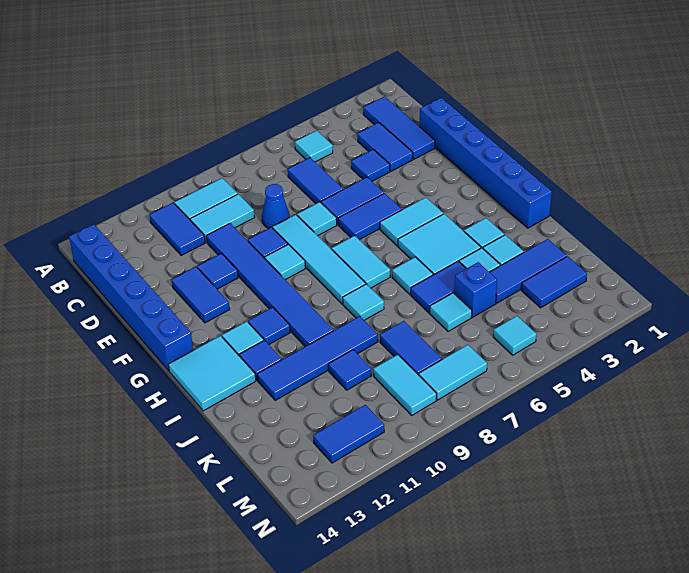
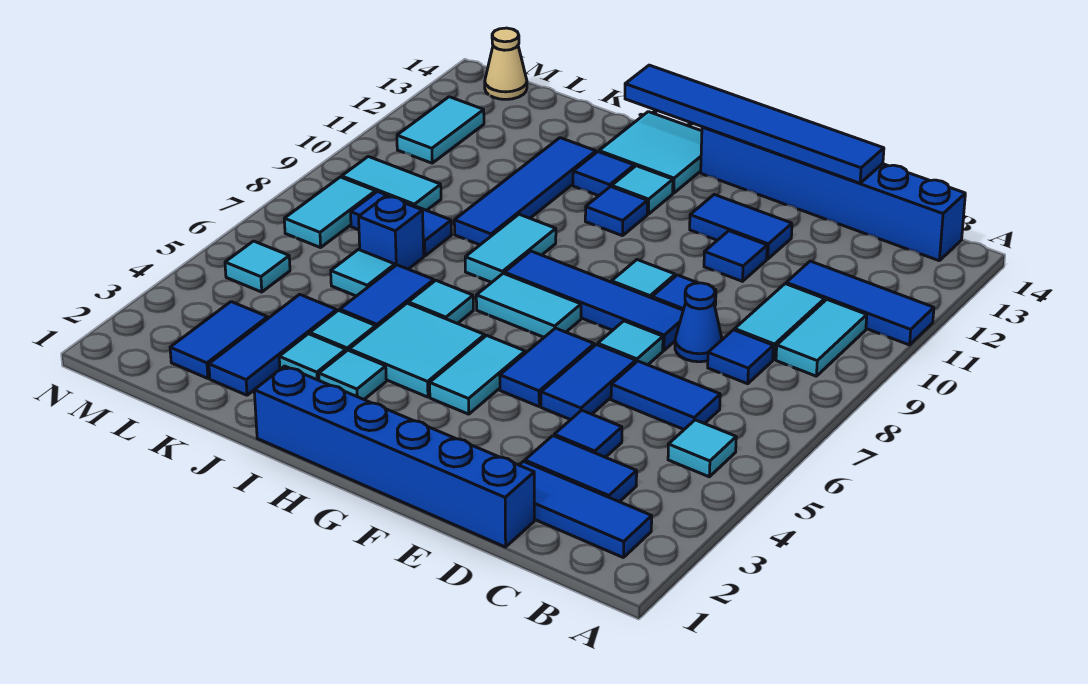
blue 1x2 tile [150,203,205,255] -> blue 1x3 tile [786,261,934,345]
blue 1x6 tile [206,223,334,347] -> blue 1x6 tile moved to [625,65,884,183]
cyan 1x4 tile [273,215,366,304] -> blue 1x4 tile [504,251,683,351]
cyan 1x1 tile [343,284,384,320] -> cyan 1x2 tile [465,214,556,282]
blue 1x1 brick [454,262,497,317] -> blue 1x1 brick moved to [359,196,424,269]
blue 1x1 tile [328,350,371,390] -> blue 1x1 tile moved to [708,330,773,384]
blue 1x2 tile [313,405,384,463] -> cyan 1x2 tile [397,97,484,163]
none -> tan 1x1 cone [485,28,527,99]

